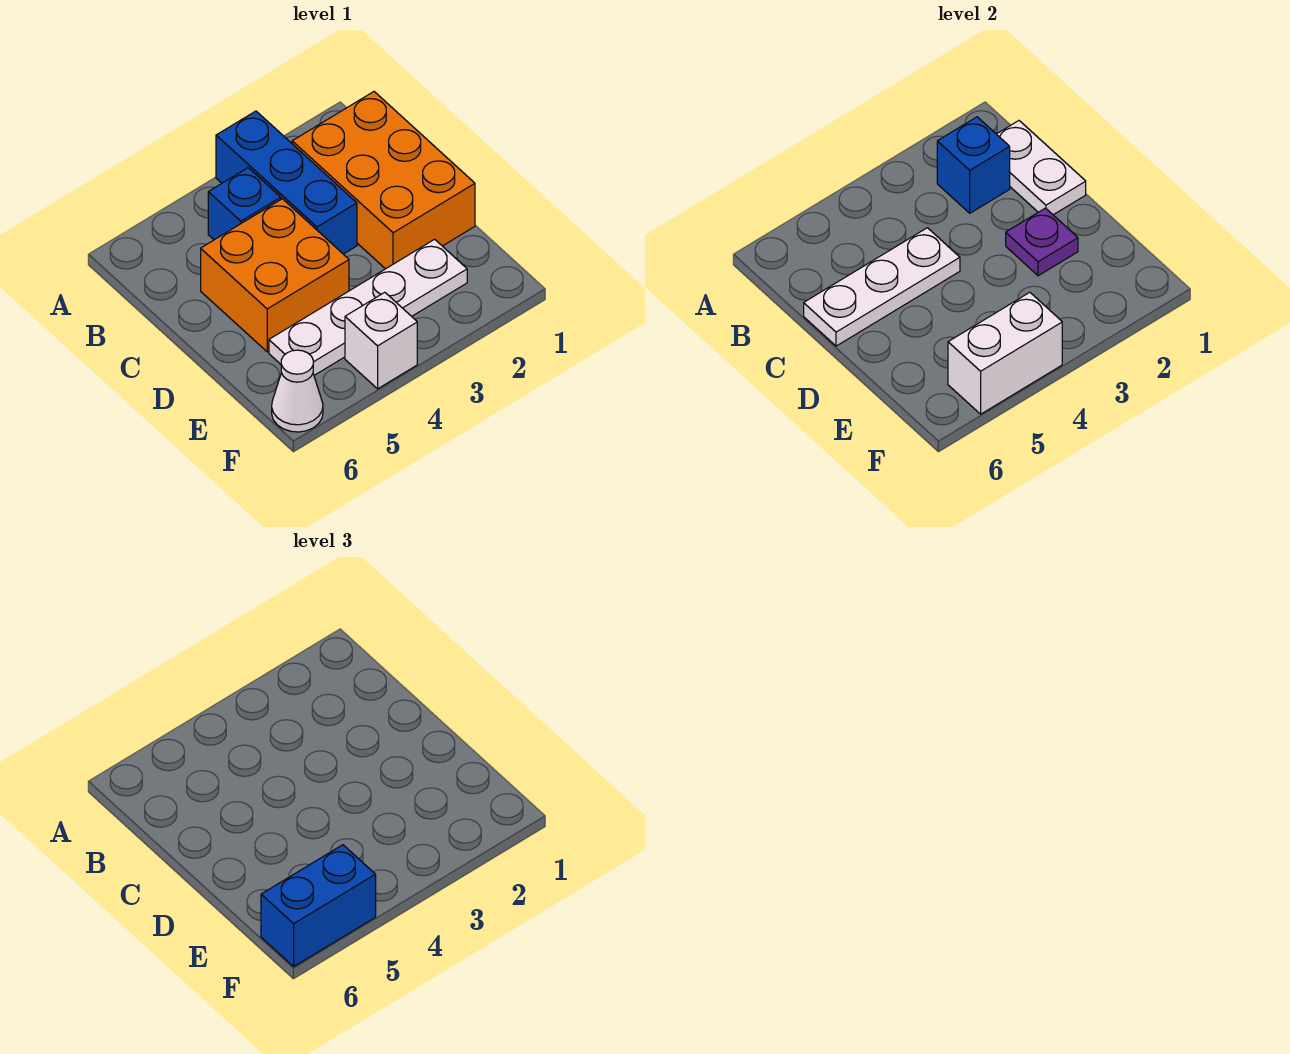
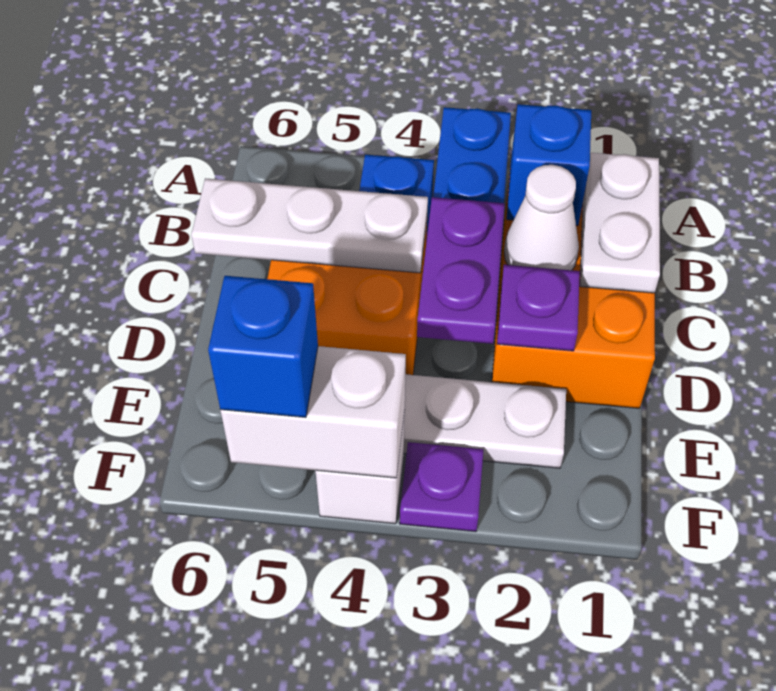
none -> purple 1x2 plate [417,197,505,344]
none -> purple 1x1 plate [400,442,483,532]
blue 1x2 brick [261,845,376,966] -> blue 1x1 brick [208,276,318,417]
white 1x1 cone [272,350,323,432] -> white 1x1 cone moved to [504,165,579,270]

